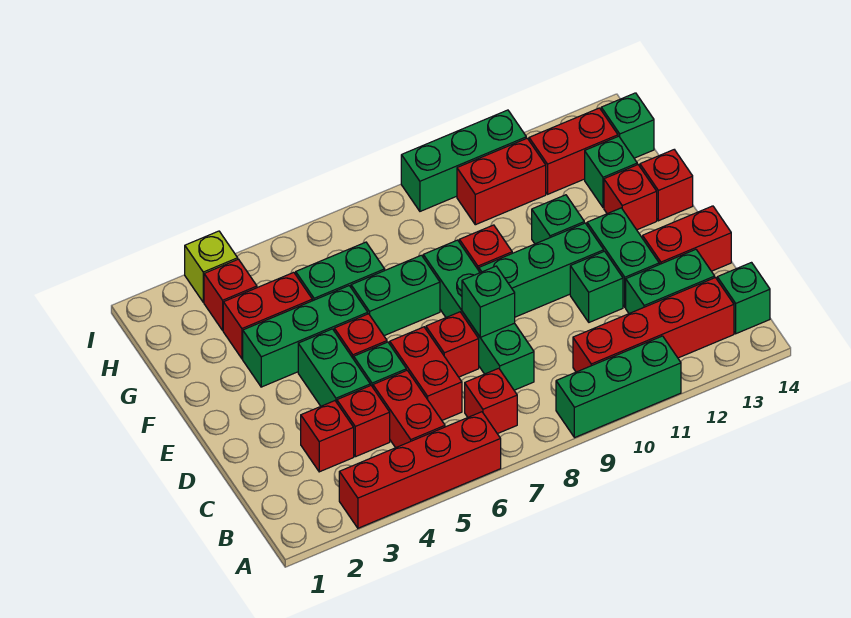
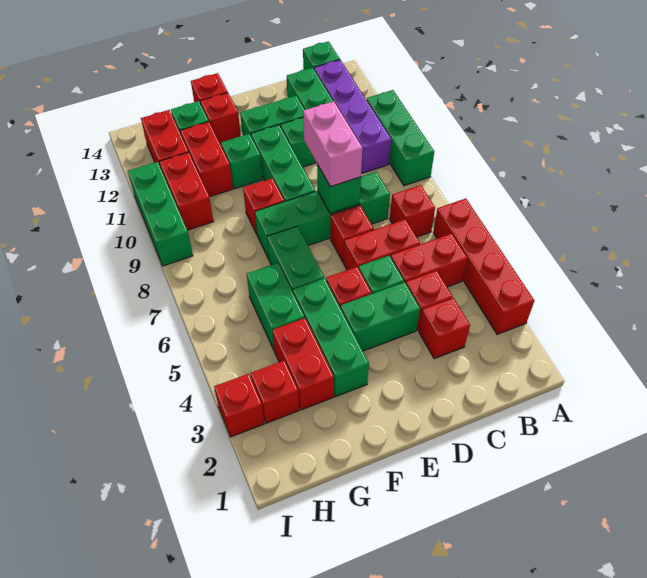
red 1x4 brick [573,278,734,372] -> purple 1x4 brick [314,60,391,173]
none -> pink 1x2 brick [303,101,363,187]
red 1x2 brick [643,206,731,271] -> red 1x2 brick moved to [180,122,233,197]
green 1x1 brick [601,93,654,158] -> none
lime 1x1 brick [185,231,238,302] -> red 1x1 brick [214,374,264,437]

